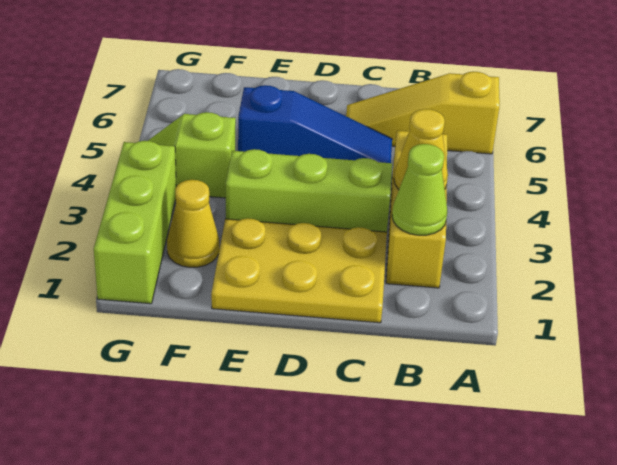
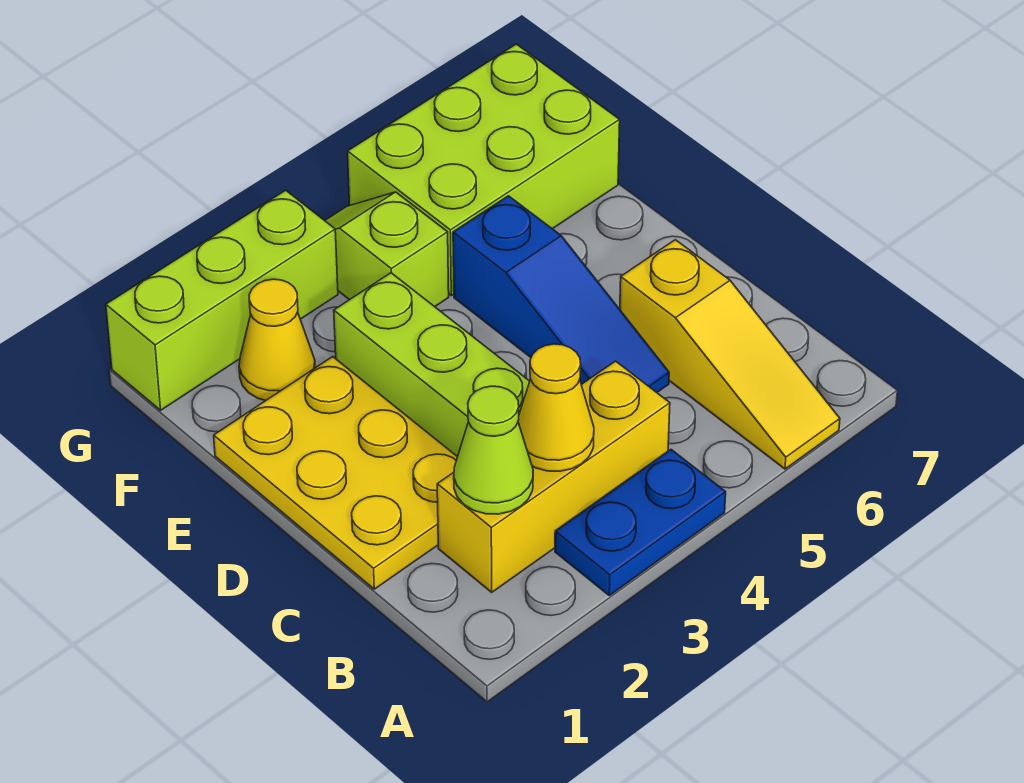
none -> blue 1x2 plate [555,450,726,595]
yellow 1x3 slope [346,72,500,154] -> yellow 1x3 slope turned to [620,240,840,469]
none -> lime 2x3 brick [348,44,620,295]

